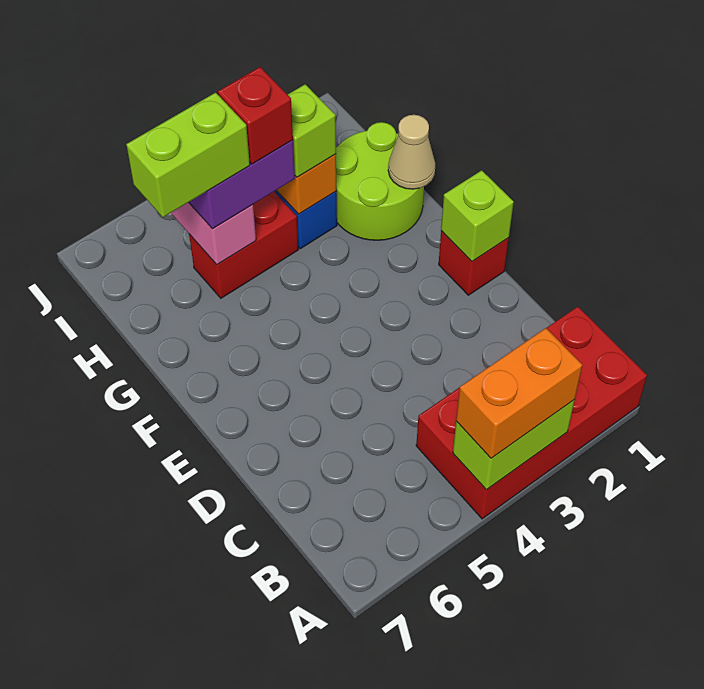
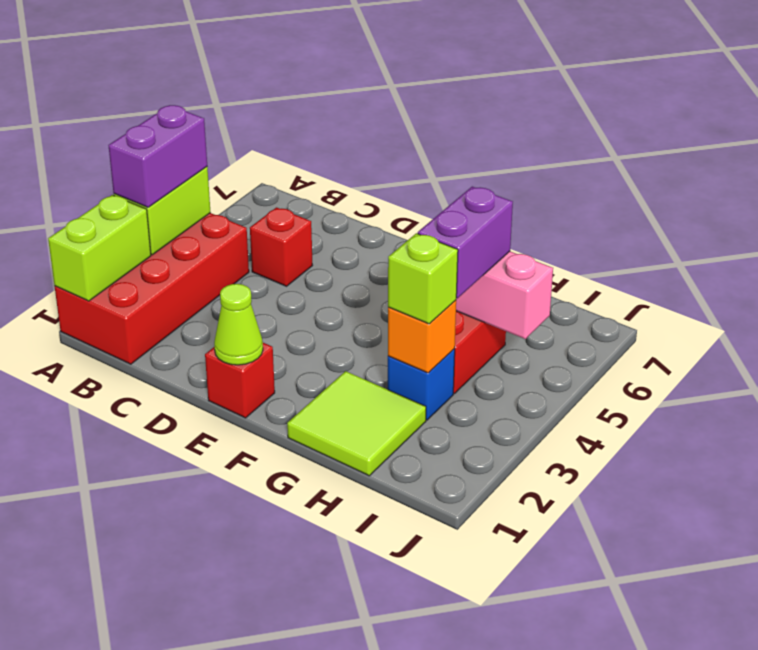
orange 1x2 brick [456,328,582,458] -> purple 1x2 brick [108,105,207,207]
lime 1x1 brick [441,170,514,261] -> lime 1x1 cone [214,284,263,365]
lime 2x2 round brick [336,122,424,240] -> lime 2x2 tile [287,371,426,476]
tan 1x1 cone [388,115,435,189] -> none
red 1x1 brick [218,67,293,164] -> red 1x1 brick moved to [250,207,313,286]
lime 1x2 brick [126,93,250,217] -> lime 1x2 brick moved to [48,195,151,301]

